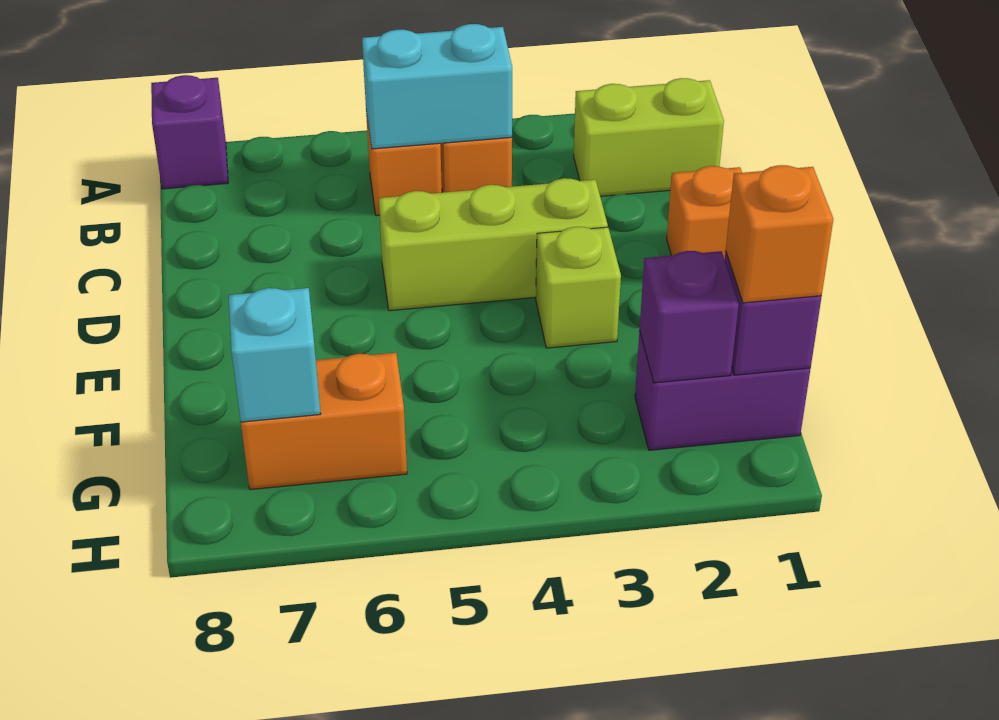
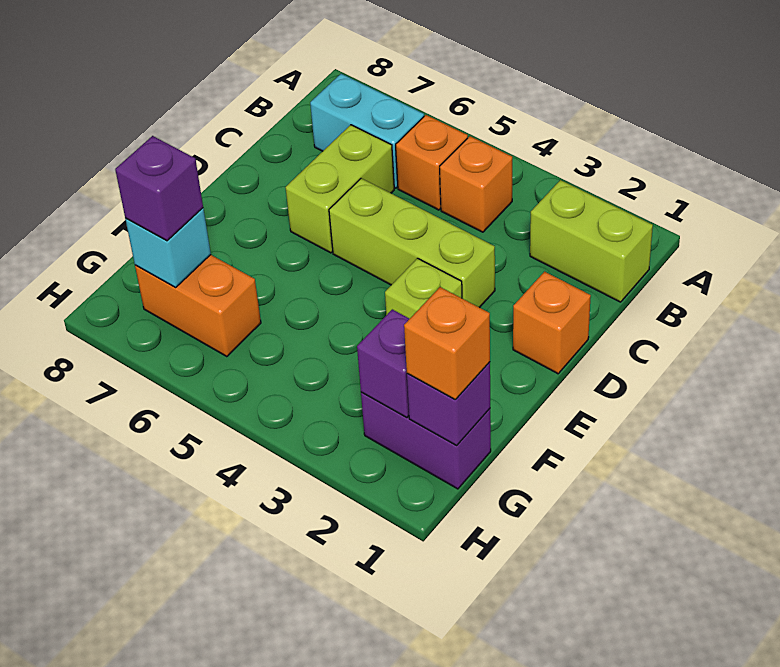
purple 1x1 brick [151,75,228,189] -> purple 1x1 brick moved to [115,136,203,241]
cyan 1x2 brick [362,24,512,149] -> cyan 1x2 brick moved to [310,74,424,188]
none -> lime 1x2 brick [285,125,394,253]

